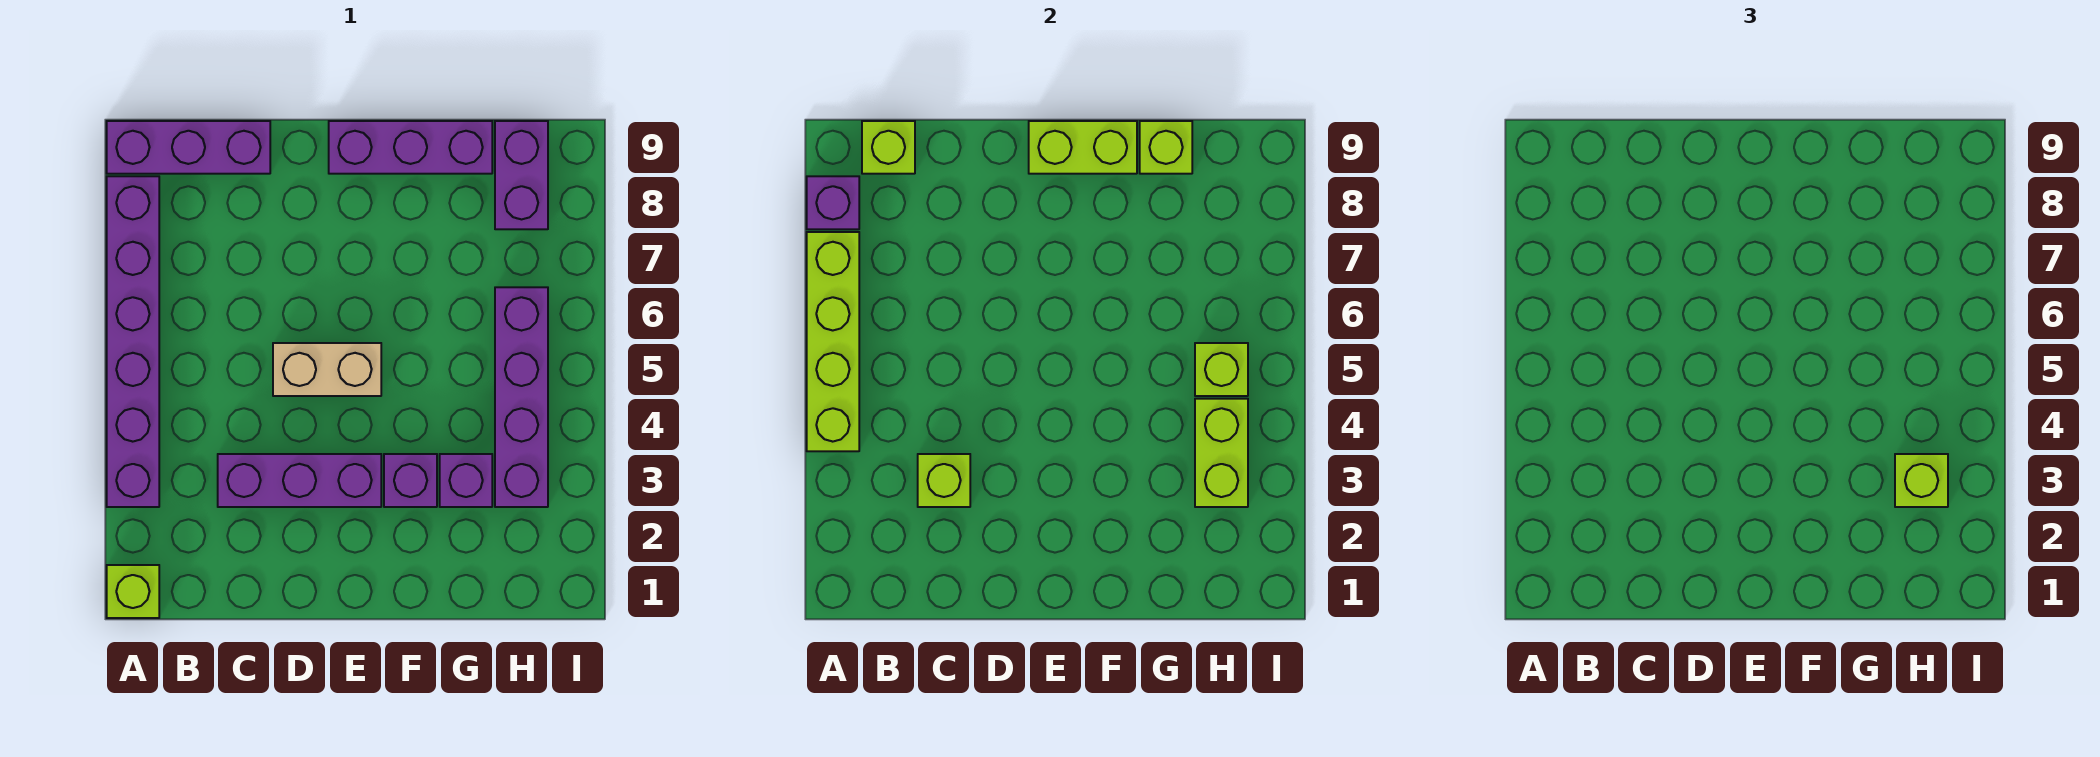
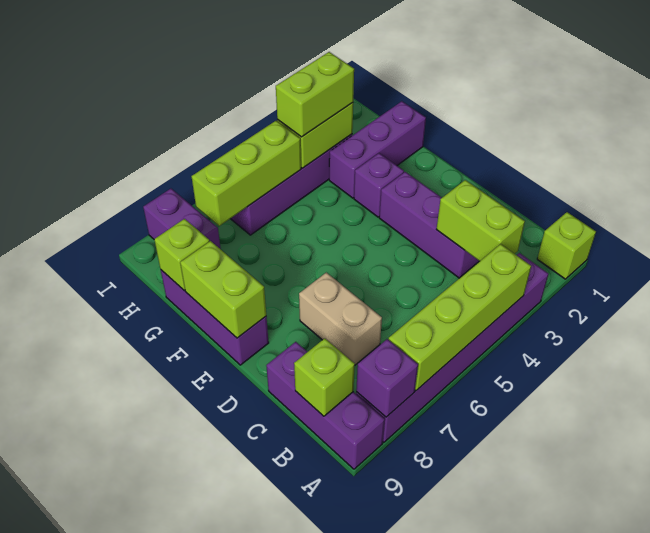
lime 1x1 brick [918,454,970,507] -> lime 1x2 brick [436,180,525,261]
tan 1x2 brick [273,343,381,396] -> tan 1x2 brick moved to [299,272,382,365]
purple 1x1 brick [440,454,492,507] -> purple 1x3 brick [329,101,426,198]
lime 1x1 brick [1895,454,1948,507] -> lime 1x2 brick [276,52,354,137]
lime 1x1 brick [1195,343,1248,396] -> lime 1x3 brick [191,121,301,226]
purple 1x2 brick [495,121,548,229] -> purple 1x2 brick turned to [143,189,221,249]

